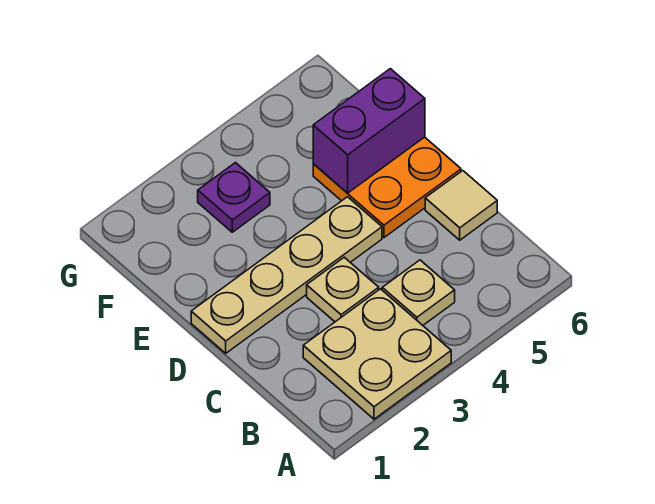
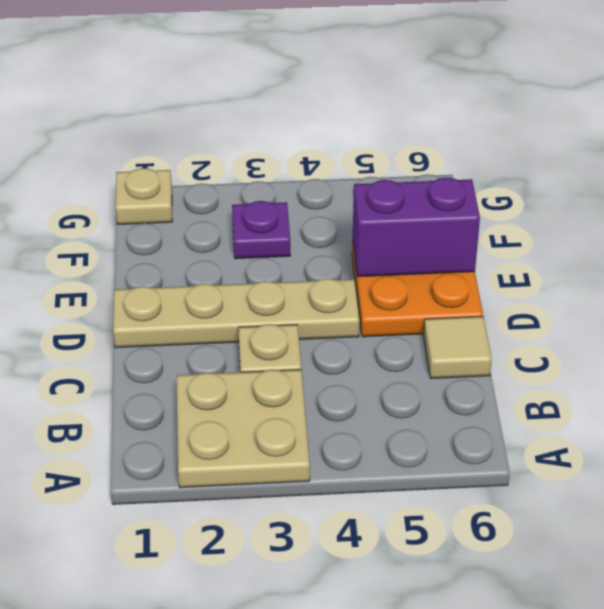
tan 1x1 plate [382,260,455,325] -> tan 1x1 plate moved to [116,168,172,224]

